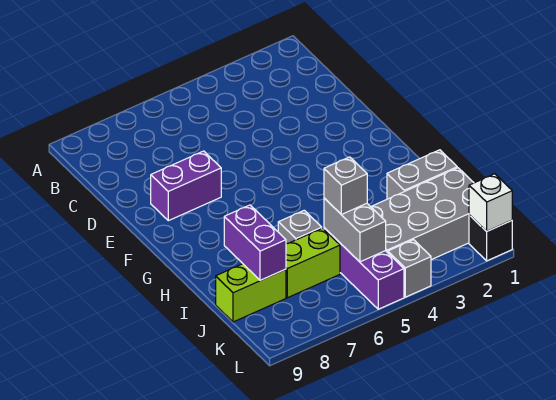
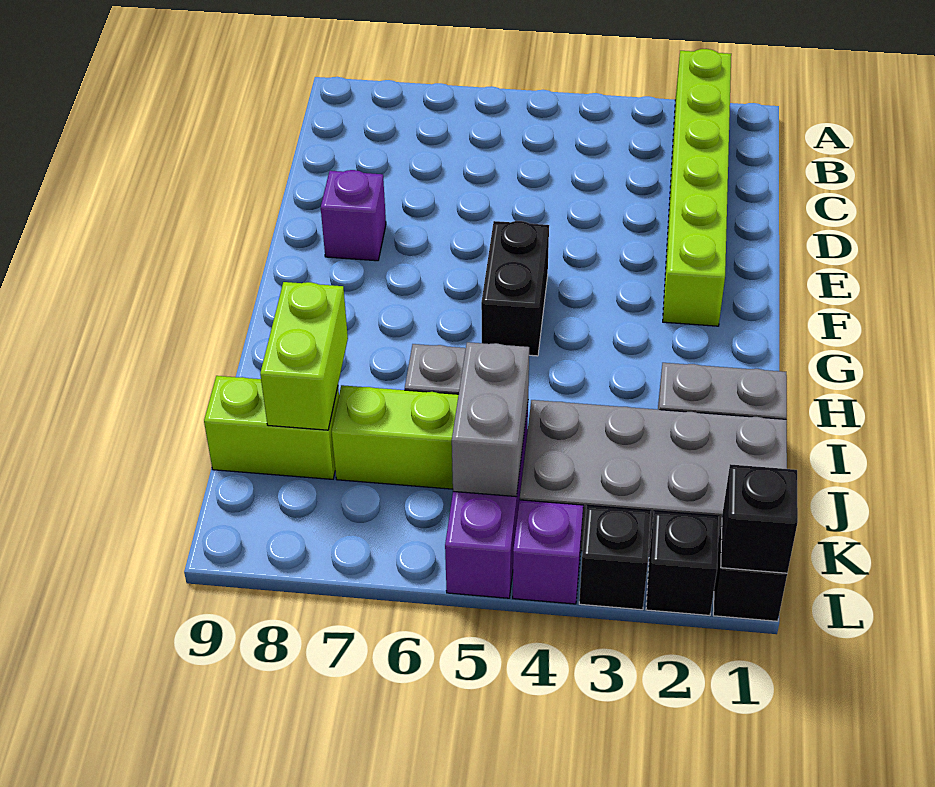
none -> lime 1x6 brick [663,49,731,326]
purple 1x2 brick [151,151,221,221] -> purple 1x1 brick [321,170,386,261]
none -> black 1x2 brick [481,221,549,356]
purple 1x2 brick [224,205,286,280] -> lime 1x2 brick [260,282,348,430]
grey 1x1 brick [324,157,367,214] -> none
white 1x1 brick [469,174,512,231] -> black 1x1 brick [721,464,798,573]
none -> black 1x1 brick [646,511,719,615]
none -> black 1x1 brick [579,505,651,610]
grey 1x1 brick [388,240,431,297] -> purple 1x1 brick [513,500,583,604]

